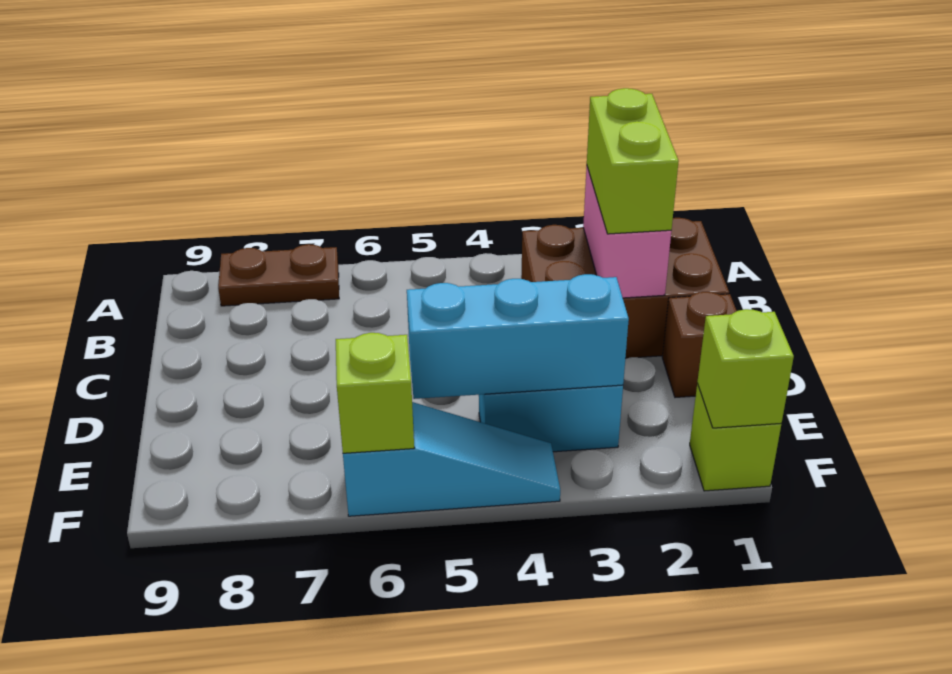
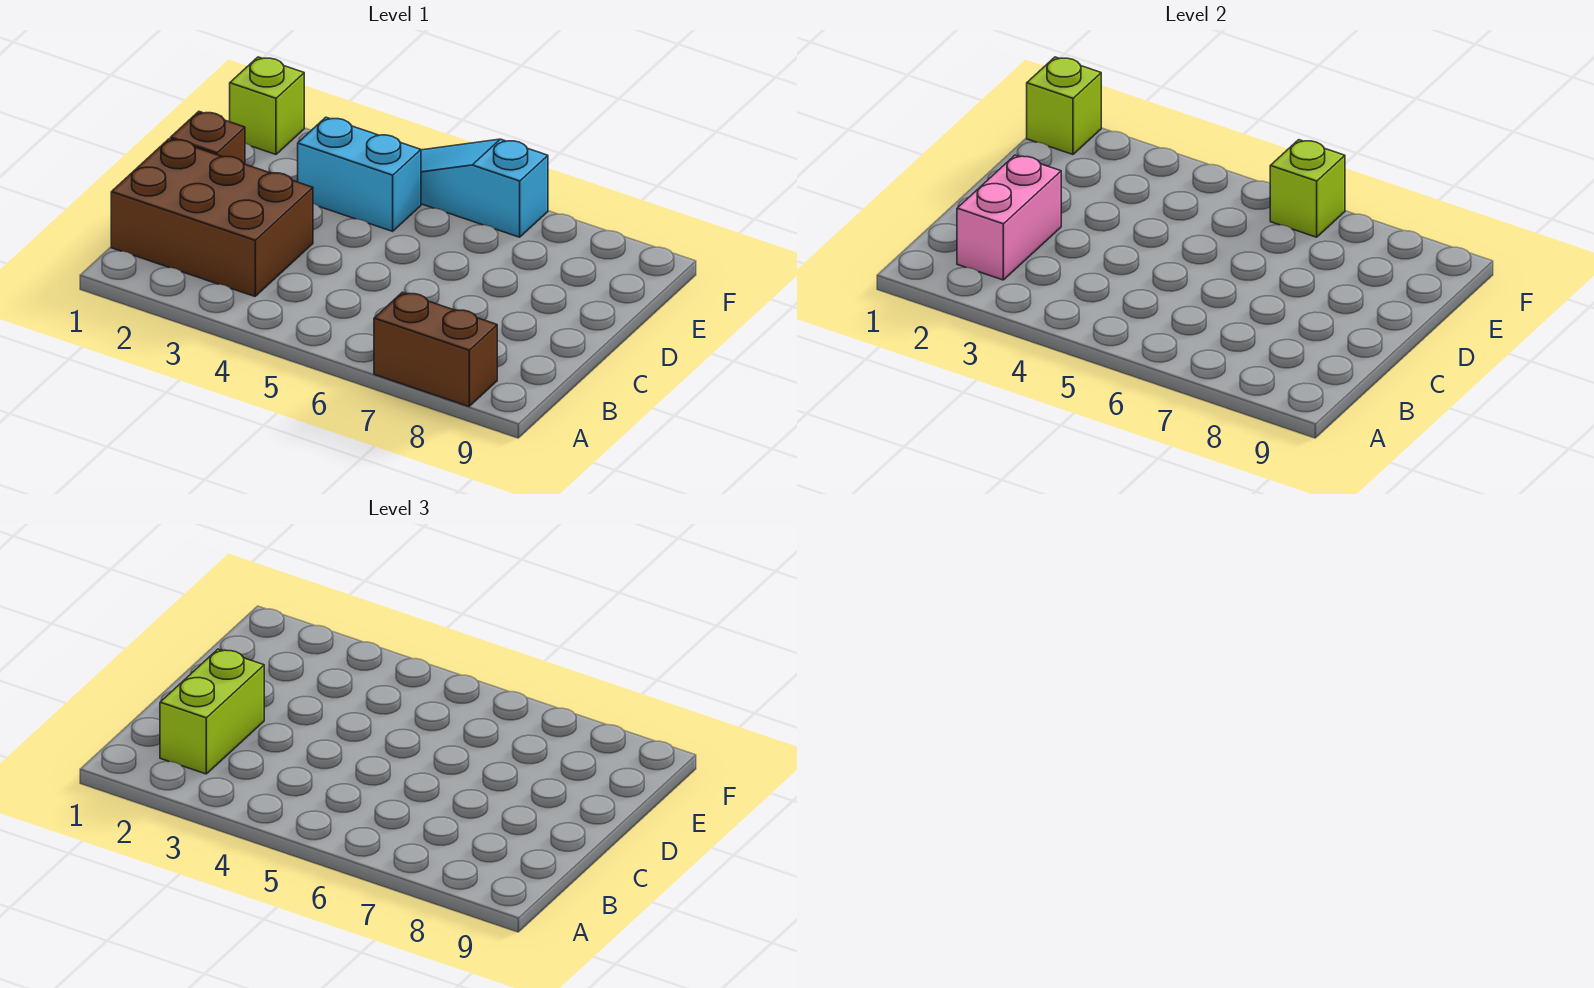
brown 1x2 plate [218,244,339,306] -> brown 1x2 brick [374,292,497,406]
cyan 1x3 brick [407,274,629,399] -> none

